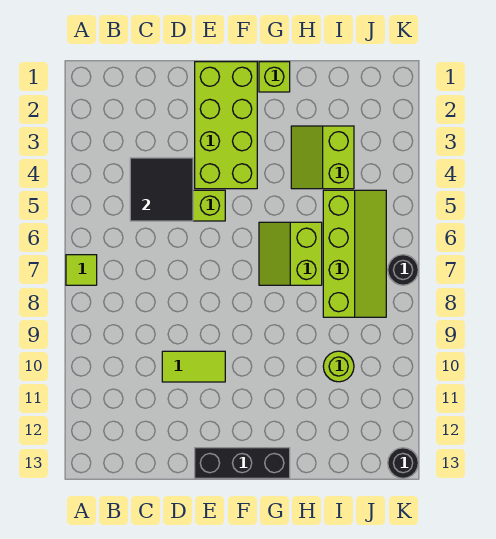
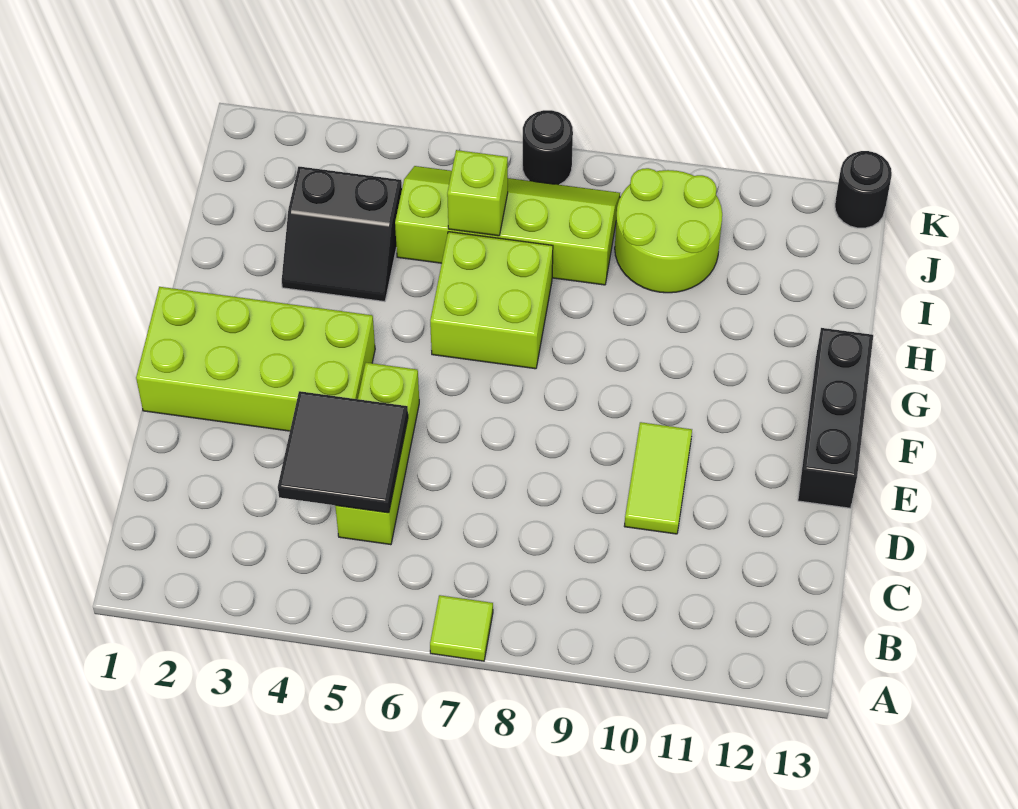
lime 1x1 brick [259,62,290,92] -> lime 1x1 brick moved to [447,150,508,236]
lime 2x2 slope [259,222,322,285] -> lime 2x2 brick [430,232,553,369]
lime 2x2 slope [291,126,354,189] -> black 2x2 slope [282,167,402,302]
lime 1x1 round brick [323,351,354,382] -> lime 2x2 round brick [615,168,722,293]

